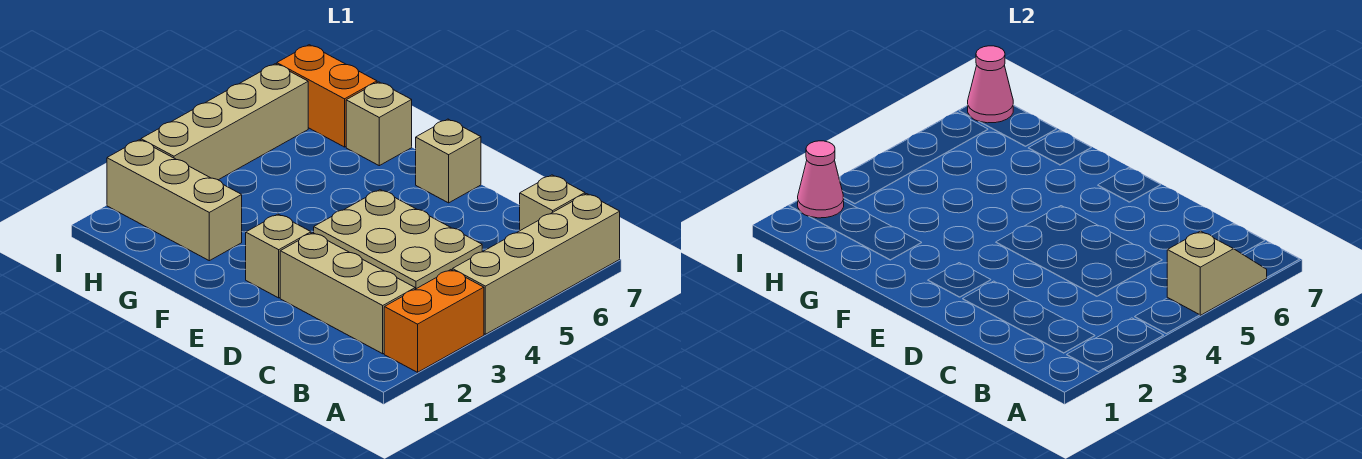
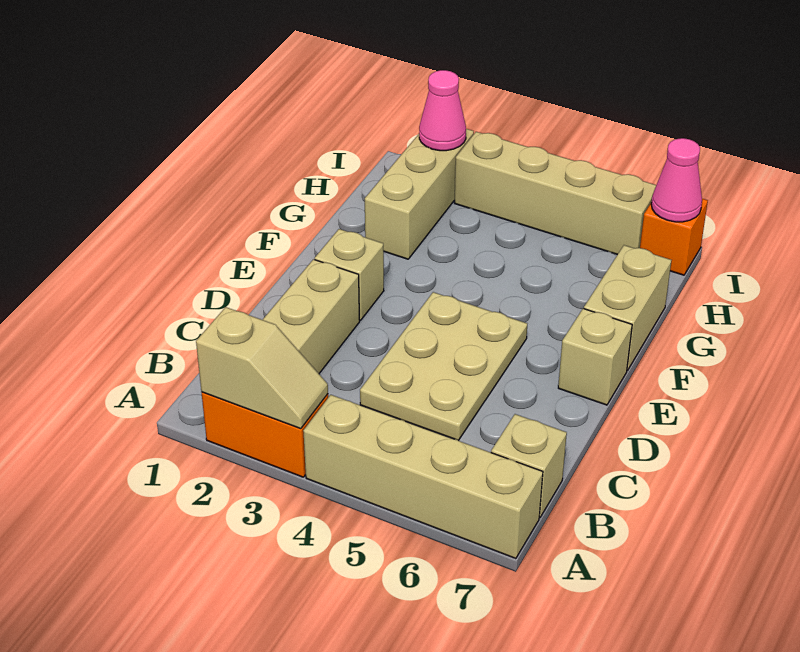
tan 1x2 slope [1167,231,1267,315] -> tan 1x2 slope moved to [196,307,328,429]
tan 1x1 brick [346,82,412,166] -> tan 1x2 brick [584,245,671,371]
orange 1x2 brick [277,45,377,147] -> orange 1x1 brick [640,199,708,275]

